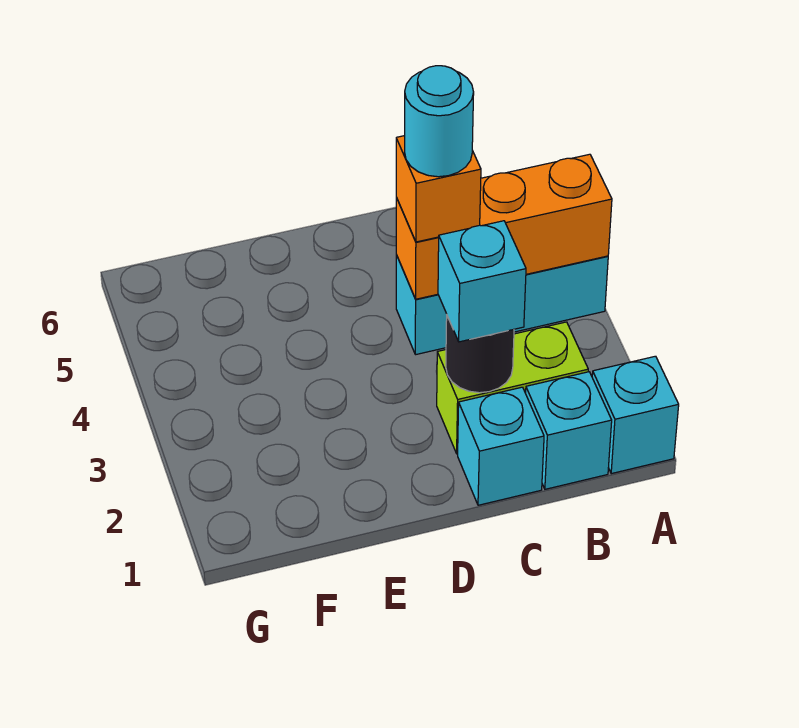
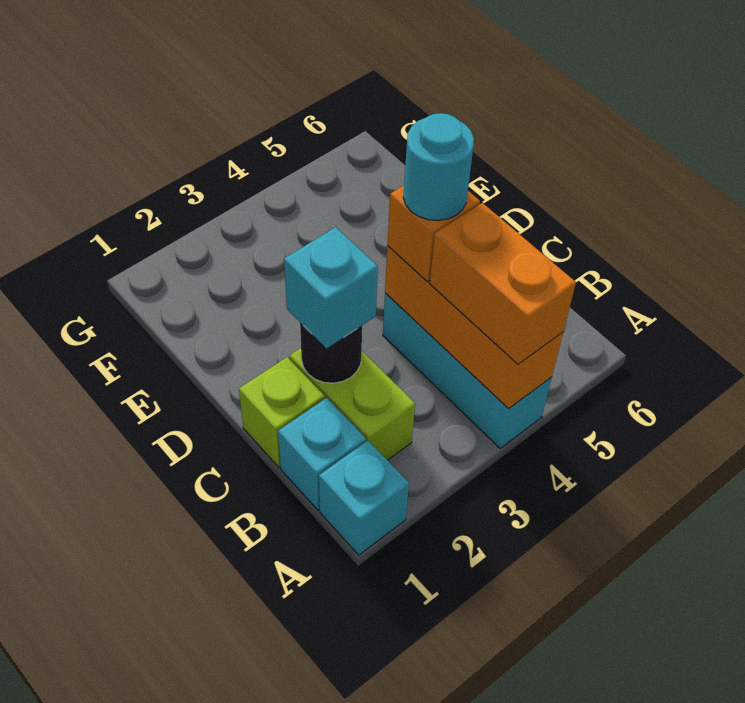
none -> orange 1x2 brick [430,203,576,364]
cyan 1x1 brick [458,387,544,505] -> lime 1x1 brick [239,357,325,467]

